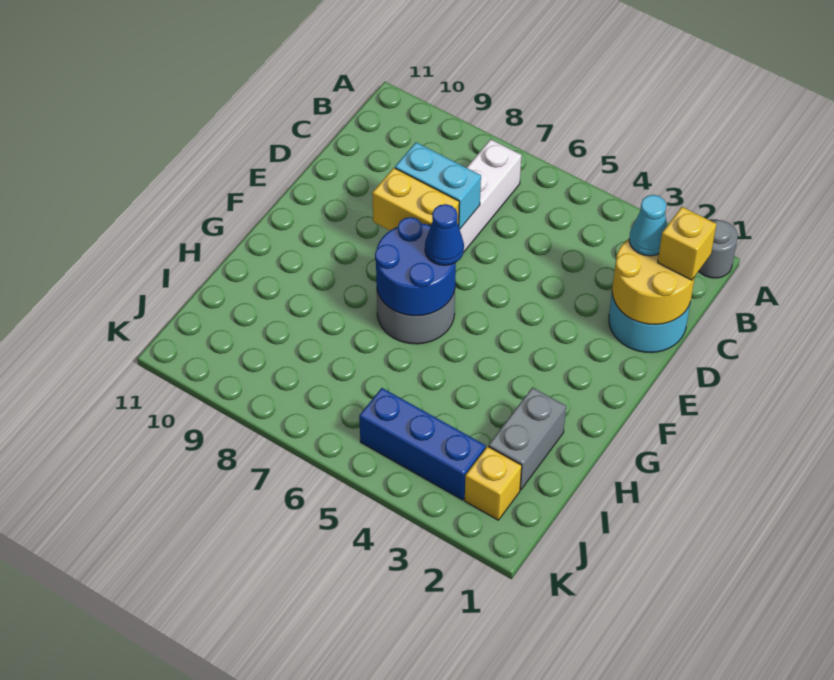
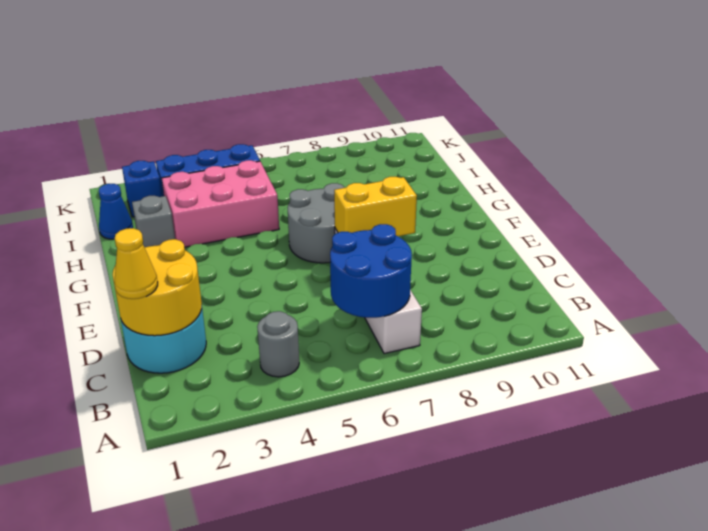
grey 1x1 round brick [699,220,738,278] -> grey 1x1 round brick moved to [257,311,299,377]
yellow 1x1 brick [658,207,717,280] -> yellow 1x1 cone [114,228,158,299]
cyan 1x1 cone [629,195,667,256] -> none
cyan 1x2 brick [395,142,481,229] -> none
blue 2x2 round brick [375,217,456,316] -> blue 2x2 round brick moved to [330,224,412,318]
blue 1x1 cone [425,204,464,265] -> blue 1x1 cone moved to [99,184,133,239]
grey 1x2 brick [488,388,566,490] -> grey 1x1 brick [132,196,175,247]
none -> pink 2x3 brick [162,160,279,247]
yellow 1x1 brick [465,446,522,520] -> blue 1x1 brick [122,161,162,217]

